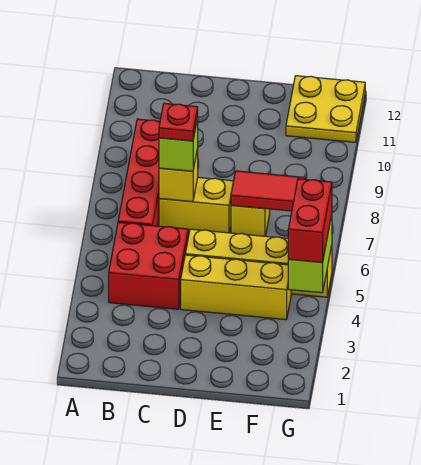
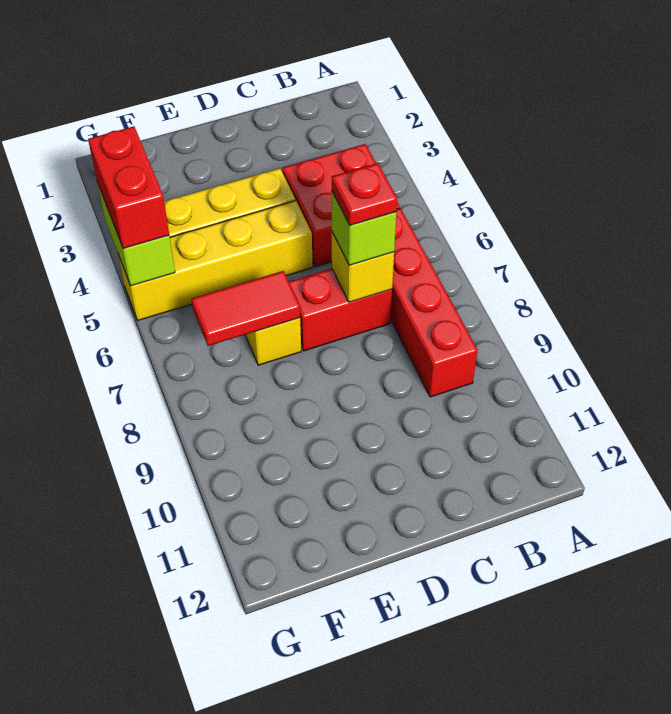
yellow 1x2 brick [159,177,233,233] -> red 1x2 brick [289,269,392,351]
yellow 2x2 plate [286,76,365,142] -> none

